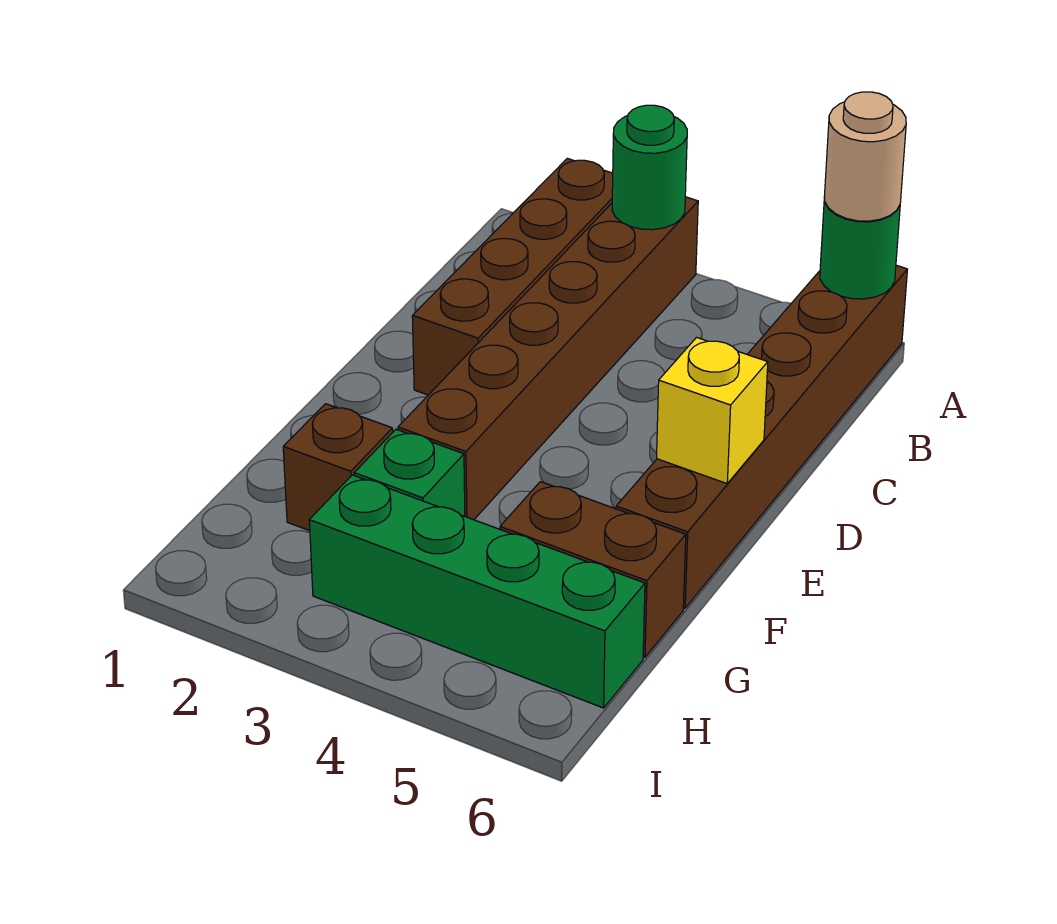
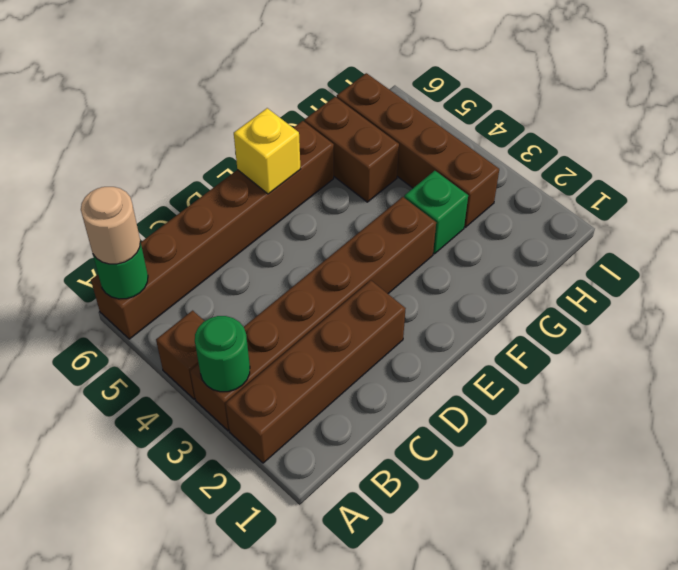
brown 1x1 brick [283,404,393,531] -> brown 1x1 brick moved to [156,311,204,399]
green 1x4 brick [309,475,645,708] -> brown 1x4 brick [337,73,499,227]

